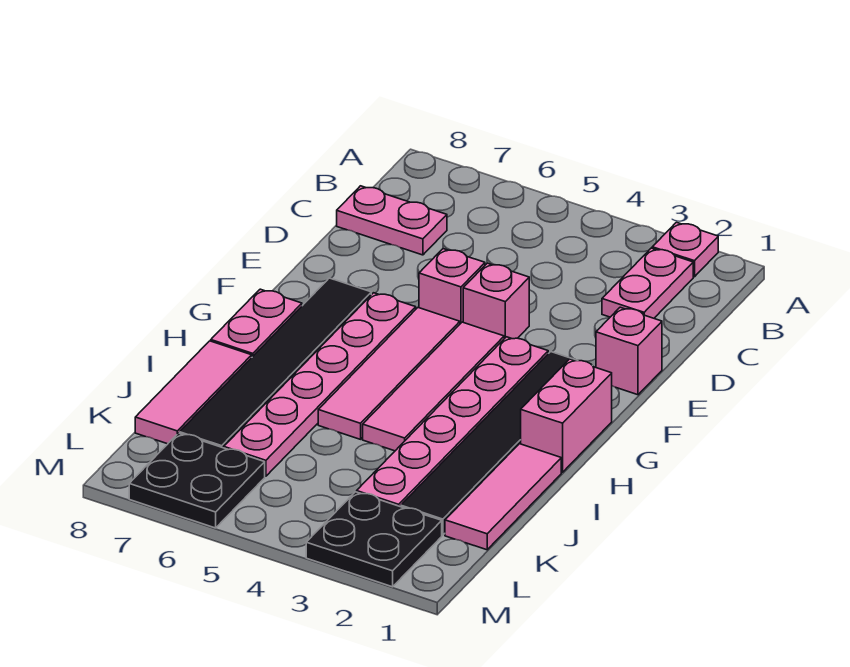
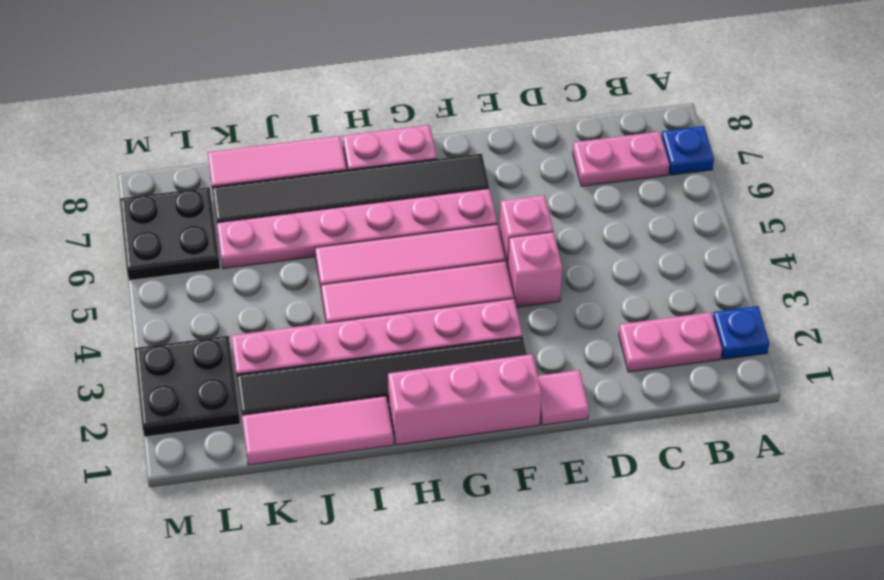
pink 1x1 plate [652,222,718,277] -> blue 1x1 plate [713,306,769,359]
none -> blue 1x1 plate [662,126,714,175]
pink 1x2 plate [337,186,447,255] -> pink 1x2 plate turned to [573,132,669,186]
pink 1x1 brick [596,307,662,395] -> pink 1x1 tile [538,370,589,425]
pink 1x2 brick [521,359,612,472] -> pink 1x3 brick [388,354,542,445]

